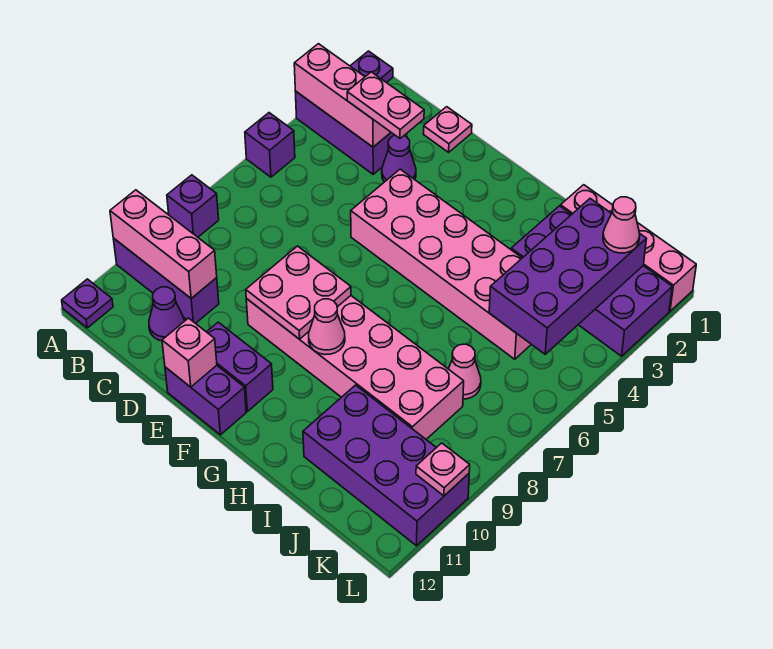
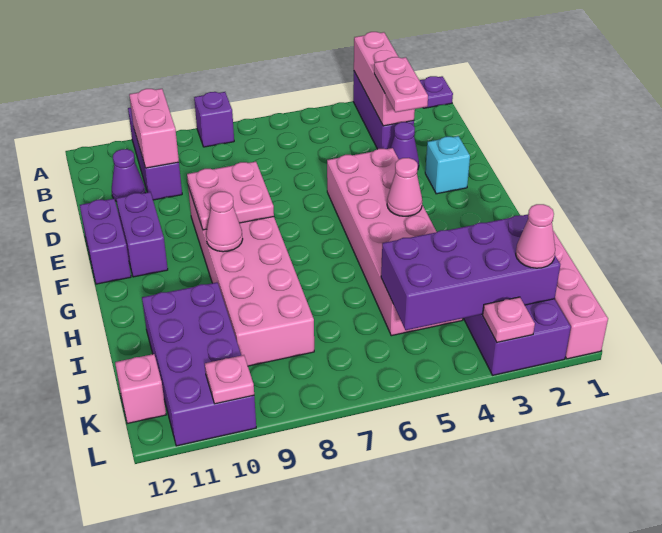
purple 1x1 brick [245,113,295,177] -> none
pink 1x3 brick [110,190,217,298] -> pink 1x2 brick [129,89,179,168]
purple 1x1 plate [62,279,113,328] -> none
pink 1x1 plate [424,107,472,152] -> pink 1x1 plate moved to [483,297,535,342]
none -> cyan 1x1 brick [425,136,470,194]
pink 1x1 brick [162,318,217,387] -> pink 1x1 brick moved to [115,354,166,424]
pink 1x1 cone [448,344,481,399] -> pink 1x1 cone moved to [387,158,422,216]

